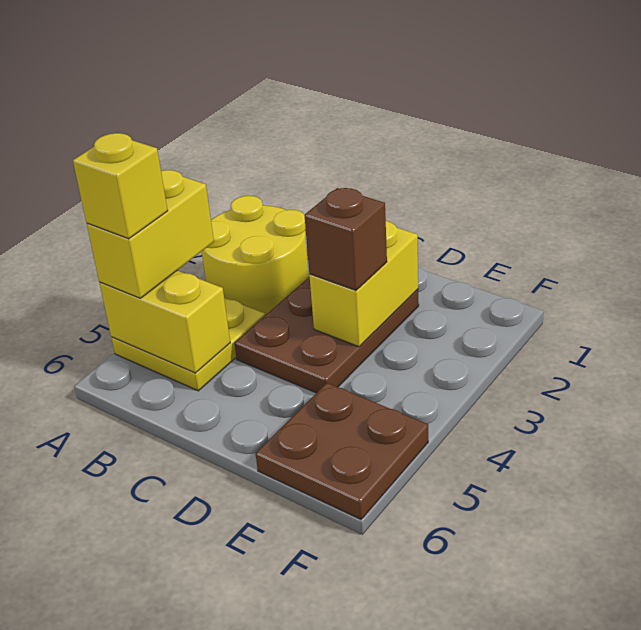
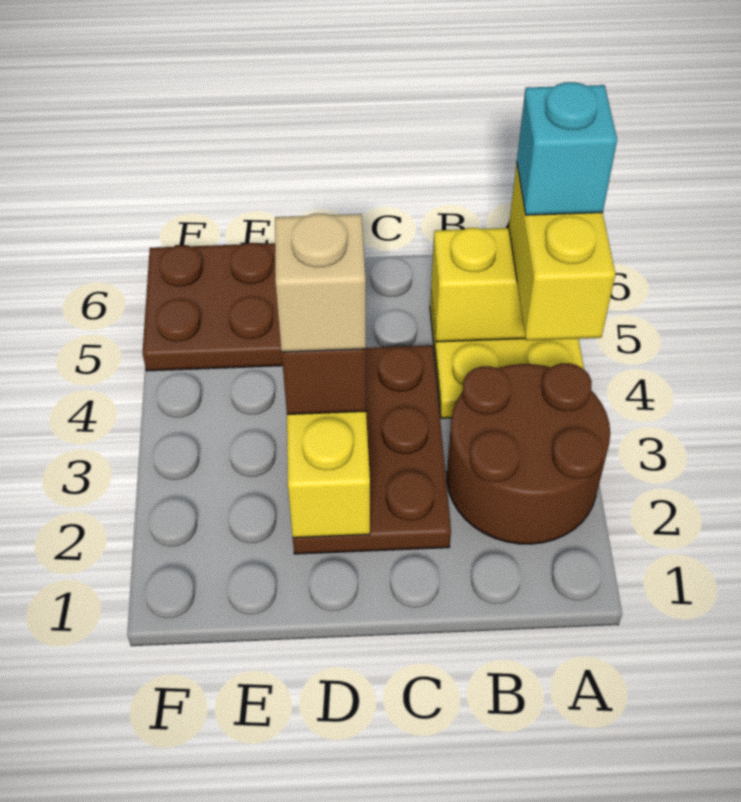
yellow 2x2 round brick [202,196,309,315] -> brown 2x2 round brick [447,363,610,544]
yellow 1x1 brick [73,133,168,239] -> cyan 1x1 brick [517,82,617,215]
none -> tan 1x1 brick [275,214,366,352]

